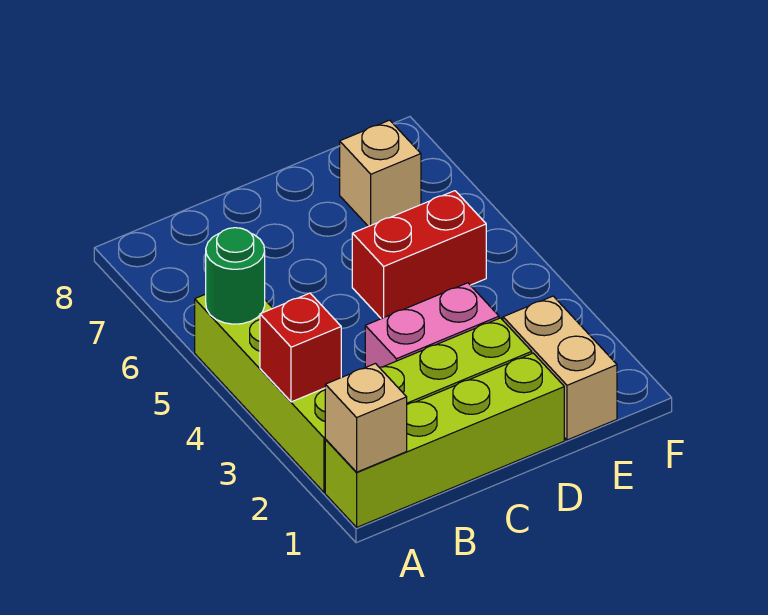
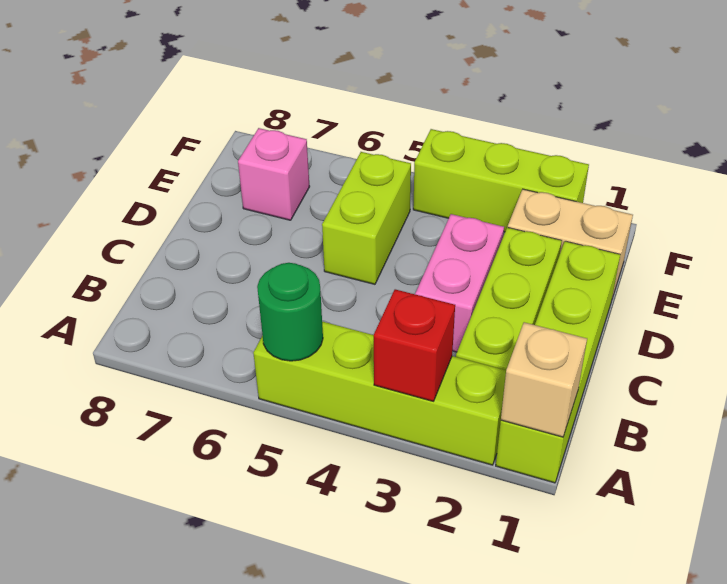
red 1x2 brick [352,191,486,319] -> lime 1x2 brick [322,152,411,284]
tan 1x1 brick [340,120,421,226] -> pink 1x1 brick [238,128,310,220]
none -> lime 1x3 brick [413,129,589,232]

